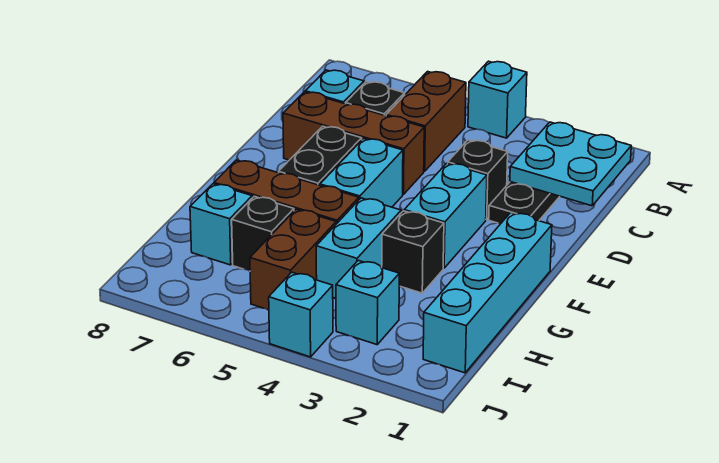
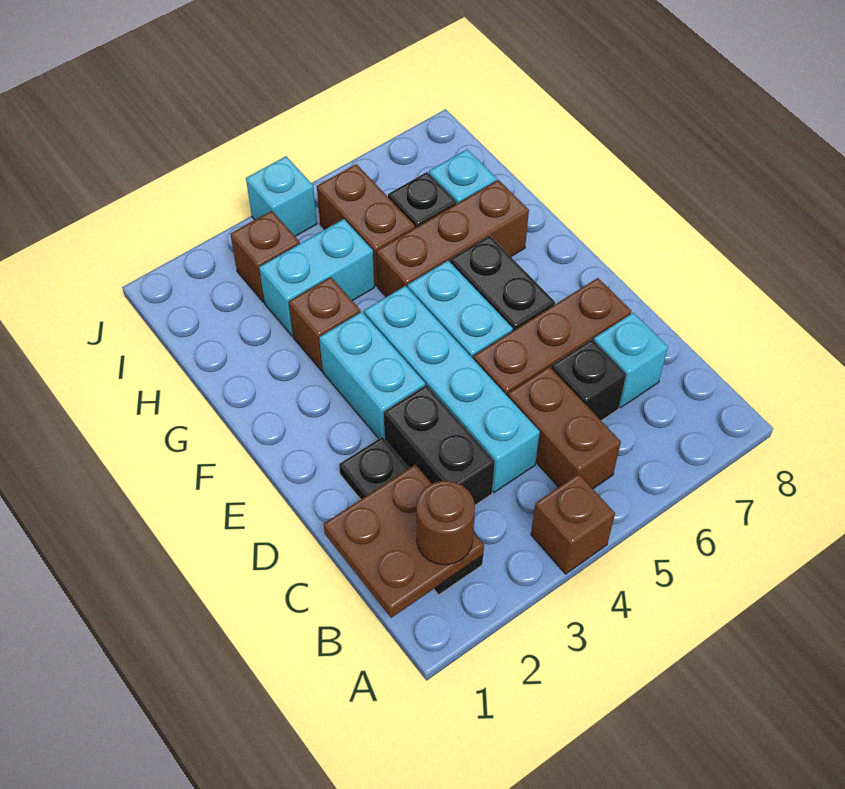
cyan 1x1 brick [468,61,527,138] -> brown 1x1 brick [531,474,615,574]
cyan 2x2 plate [510,122,631,206] -> brown 2x2 plate [324,465,484,618]
none -> brown 1x1 round brick [416,481,475,565]
black 1x1 brick [448,140,508,220] -> black 1x2 brick [384,385,495,505]
cyan 1x4 brick [423,213,552,373] -> cyan 1x4 brick moved to [364,286,540,492]
black 1x1 brick [382,211,444,293] -> brown 1x1 brick [289,277,360,371]
cyan 1x2 brick [316,198,401,298] -> cyan 1x2 brick turned to [259,219,374,336]
cyan 1x1 brick [336,260,399,345] -> brown 1x1 brick [230,211,300,302]

